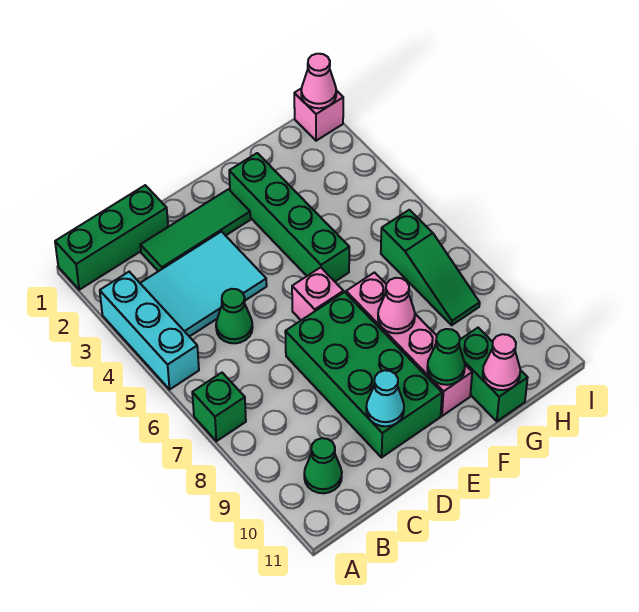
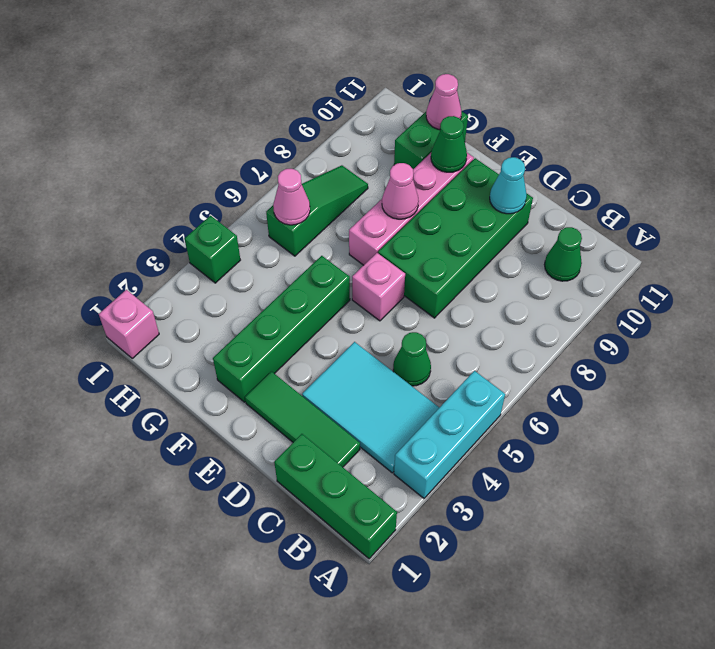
green 1x1 brick [192,373,246,441] -> green 1x1 brick moved to [185,216,240,283]
pink 1x1 cone [301,54,336,108] -> pink 1x1 cone moved to [273,169,310,225]

